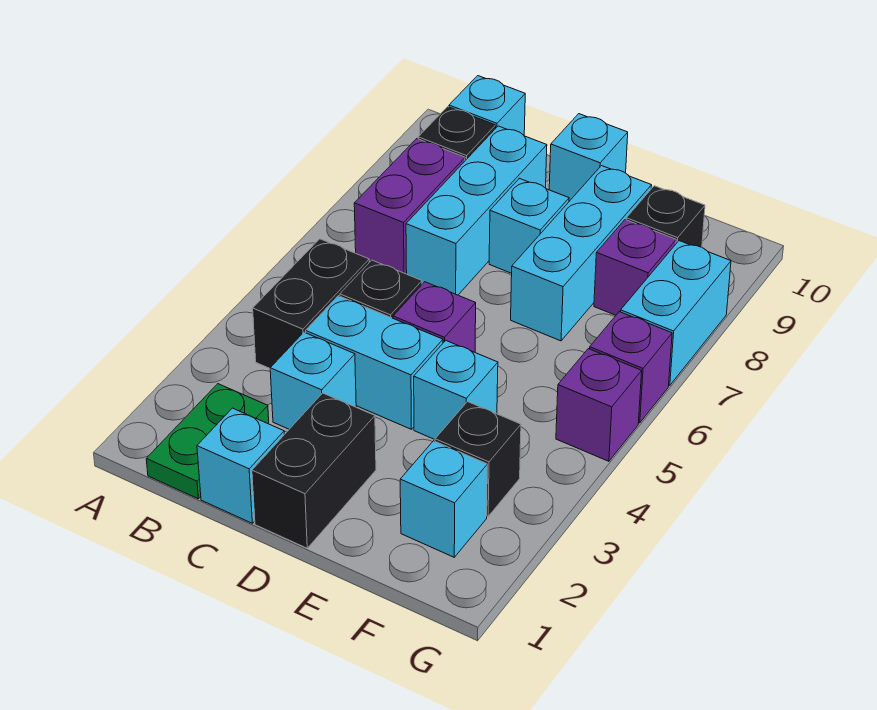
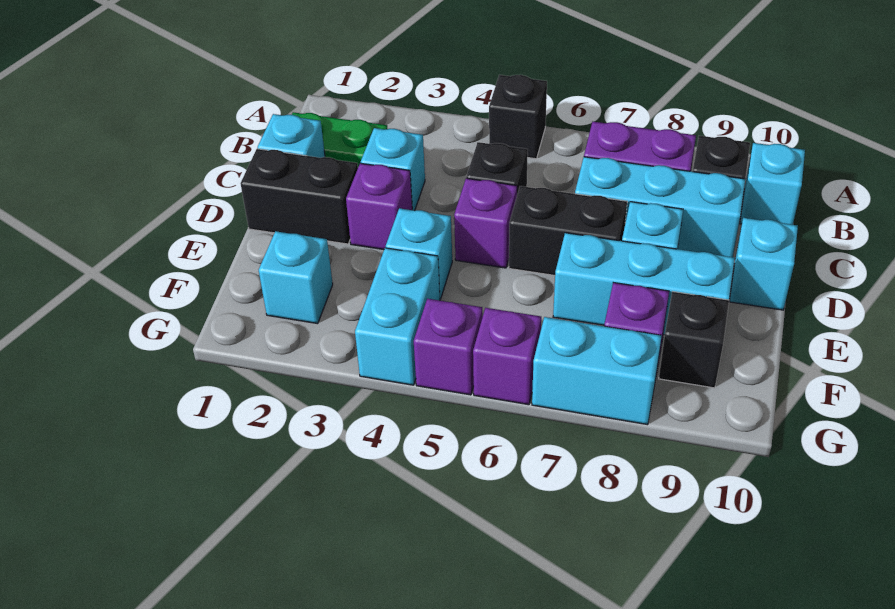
black 1x2 brick [253,239,369,368] -> black 1x2 brick moved to [509,186,627,275]
cyan 1x2 brick [306,296,443,429] -> cyan 1x2 brick moved to [355,248,440,385]
none -> purple 1x1 brick [346,163,412,249]
black 1x1 brick [435,402,521,516] -> black 1x1 brick moved to [489,75,547,159]

